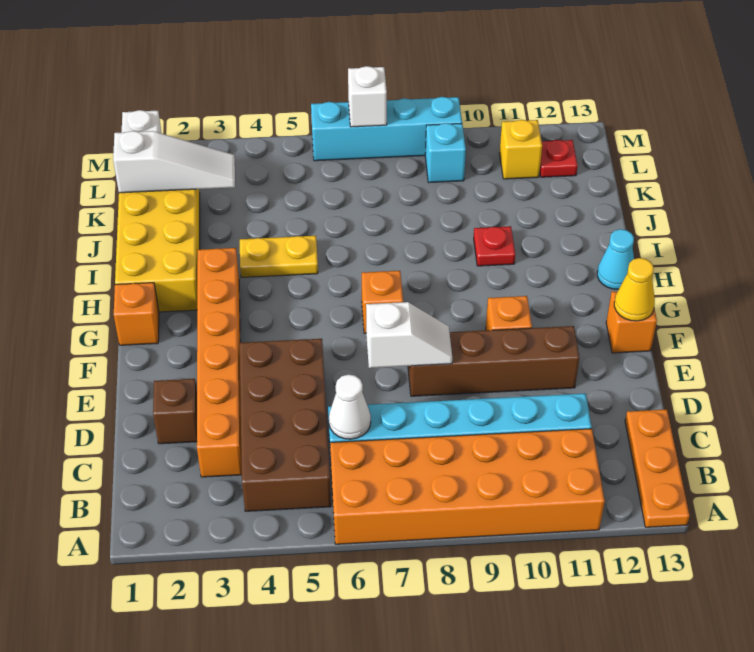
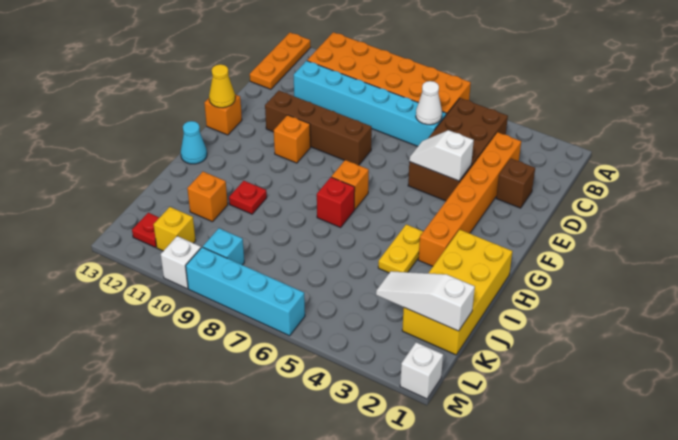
white 1x2 slope [366,302,452,368] -> white 1x2 slope moved to [409,130,474,181]
orange 1x1 brick [114,283,159,345] -> orange 1x1 brick moved to [187,172,228,222]
none -> red 1x1 brick [317,177,355,227]
yellow 1x2 plate [240,236,318,278] -> yellow 1x2 plate turned to [378,224,423,273]
white 1x1 brick [348,66,387,127] -> white 1x1 brick moved to [161,236,201,289]

